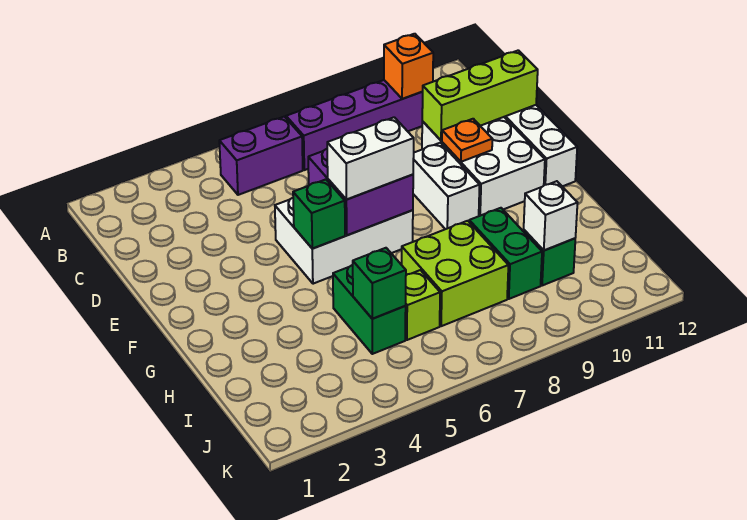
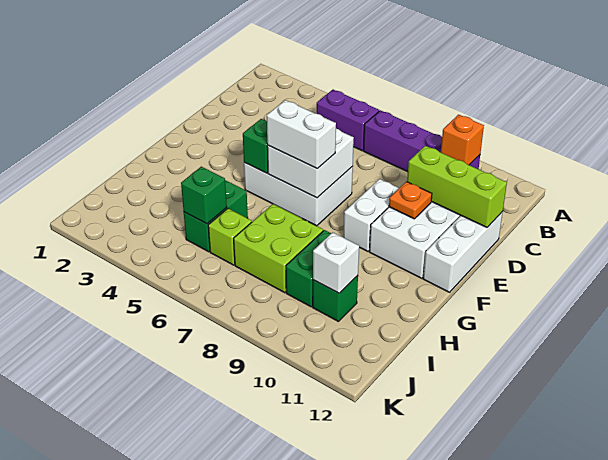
purple 2x2 brick [308,149,413,235] -> white 2x2 brick [267,129,354,198]

